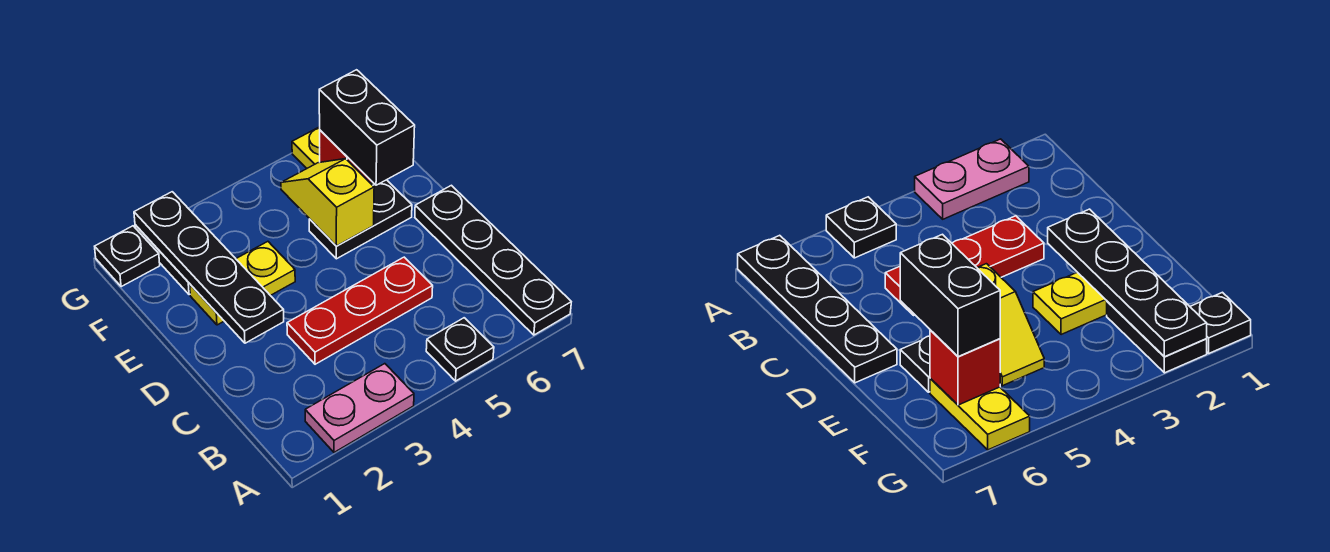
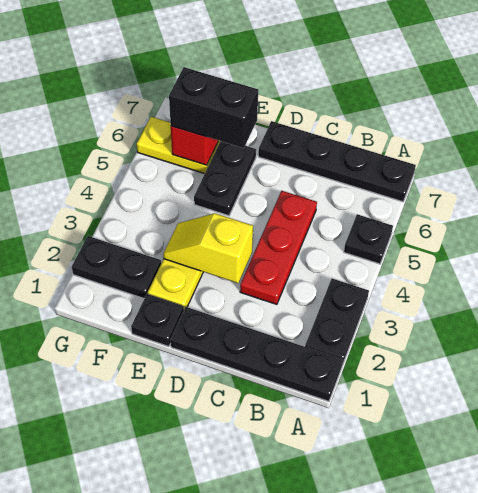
pink 1x2 plate [305,364,414,452] -> black 1x2 plate [305,279,369,365]
black 1x4 plate [134,192,284,343] -> black 1x4 plate moved to [170,307,343,401]
yellow 1x2 slope [281,159,374,246] -> yellow 1x2 slope moved to [163,213,253,283]
black 1x1 plate [95,226,160,287] -> black 1x1 plate moved to [131,294,184,347]

